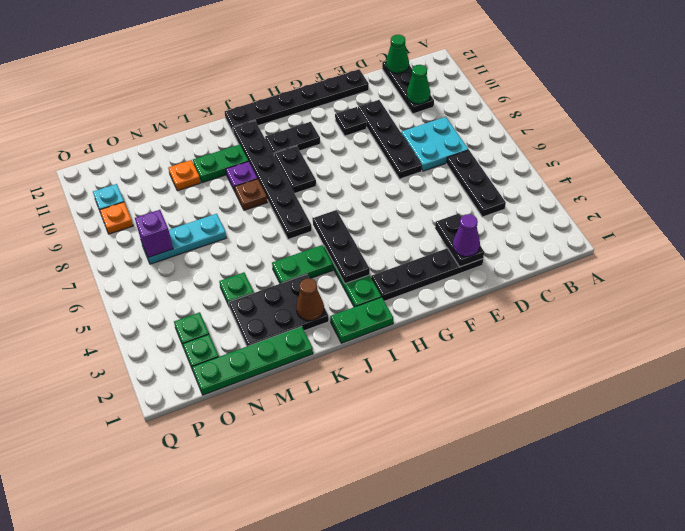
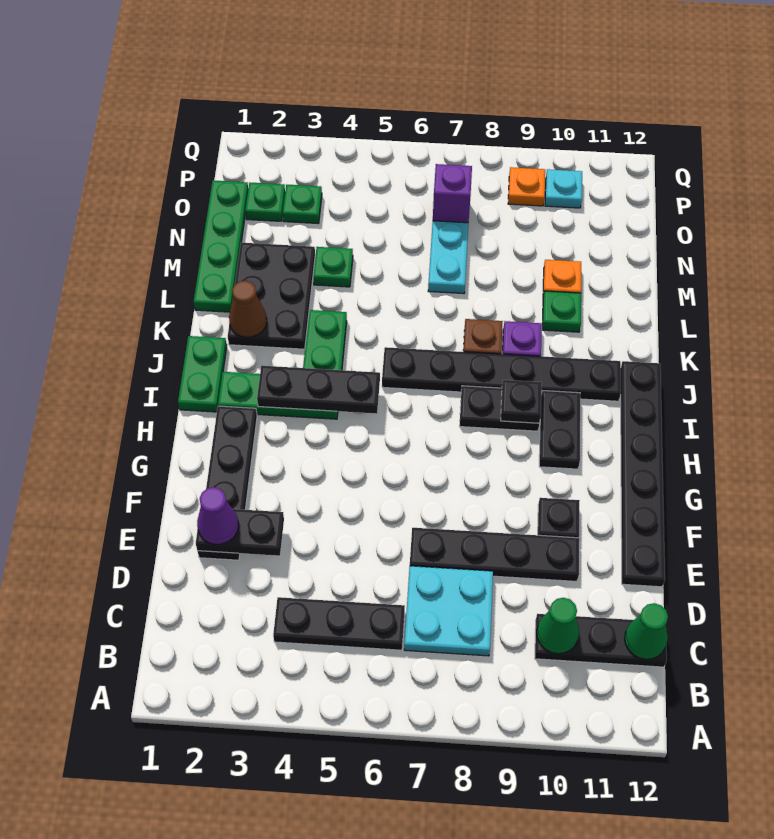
none -> black 1x1 plate [501,380,542,423]
green 1x2 plate [193,145,248,183] -> green 1x1 plate [542,291,581,332]

